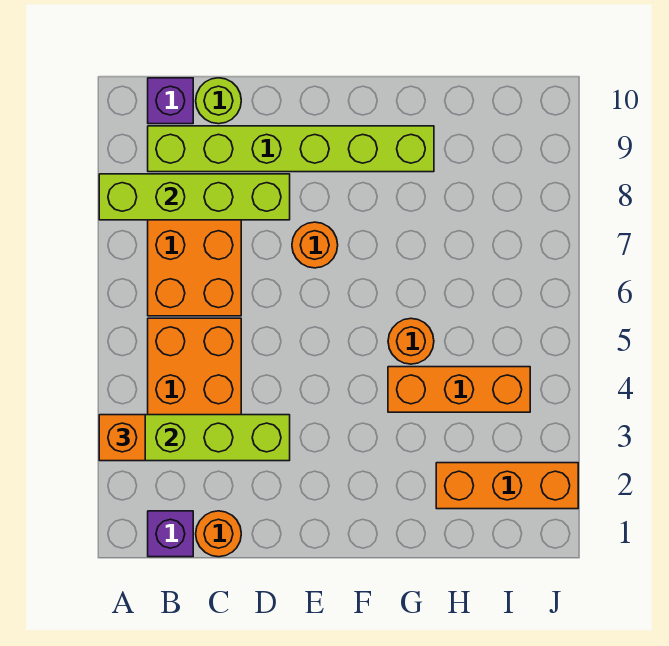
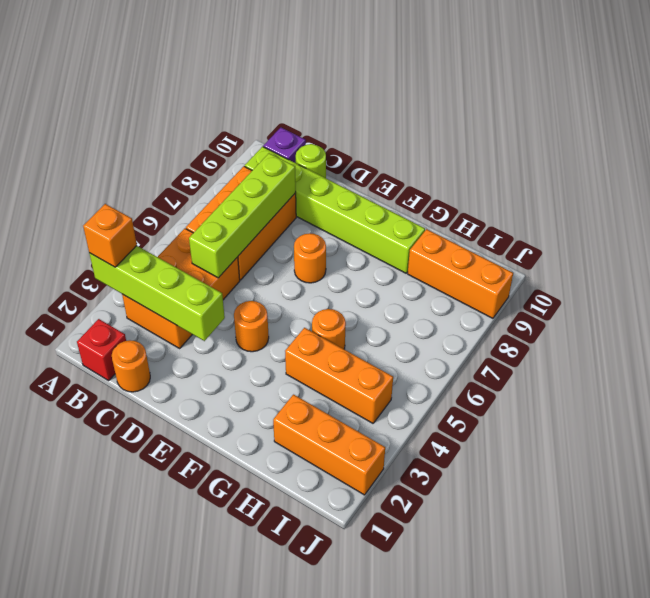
lime 1x4 brick [99,174,290,220] -> lime 1x4 brick turned to [189,153,296,278]
purple 1x1 brick [148,511,193,557] -> red 1x1 brick [77,319,126,381]
none -> orange 1x1 round brick [234,301,269,352]
none -> orange 1x3 brick [408,229,513,318]

